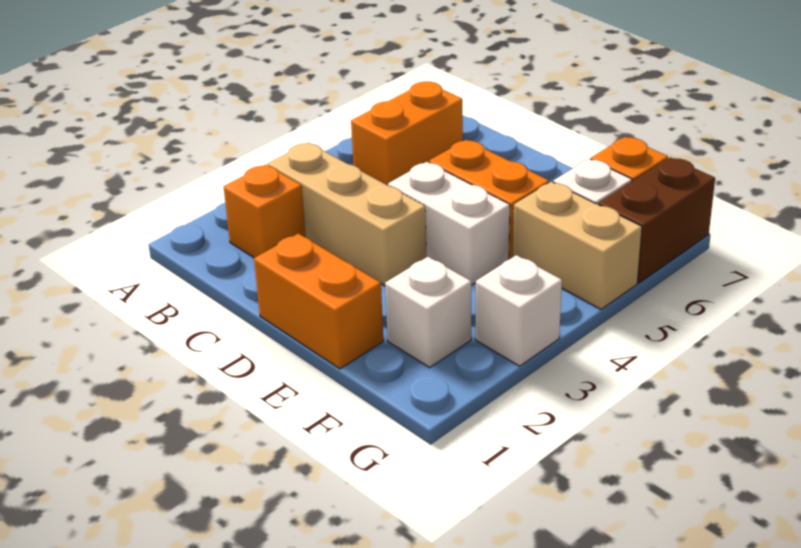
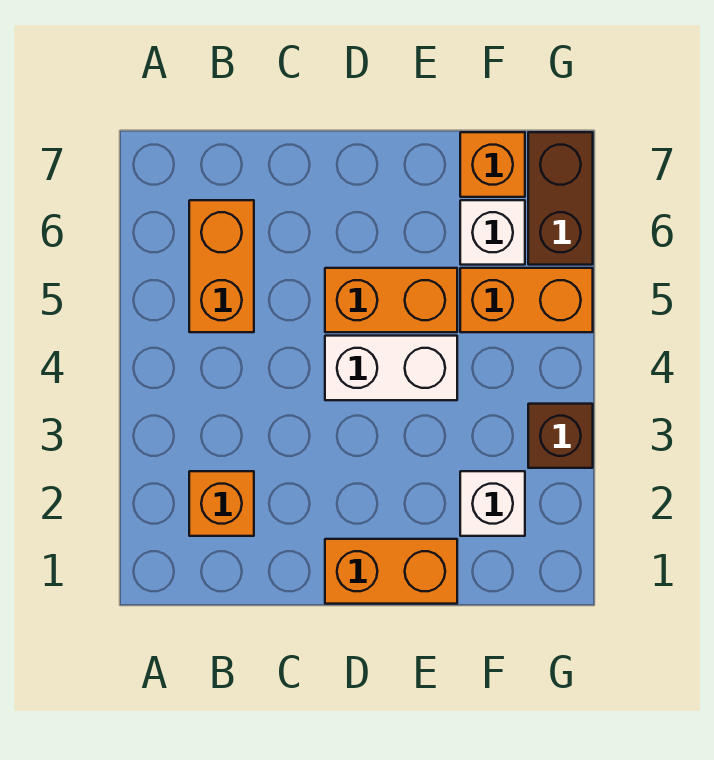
tan 1x3 brick [268,143,426,286] -> none
tan 1x2 brick [513,182,642,309] -> orange 1x2 brick [460,268,593,332]
white 1x1 brick [475,255,562,366] -> brown 1x1 brick [528,404,593,468]

